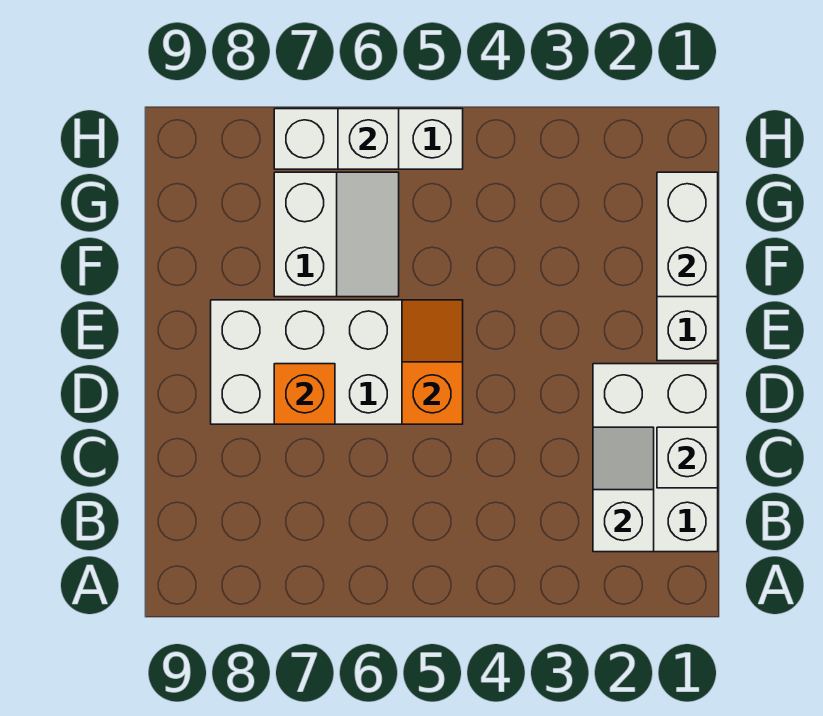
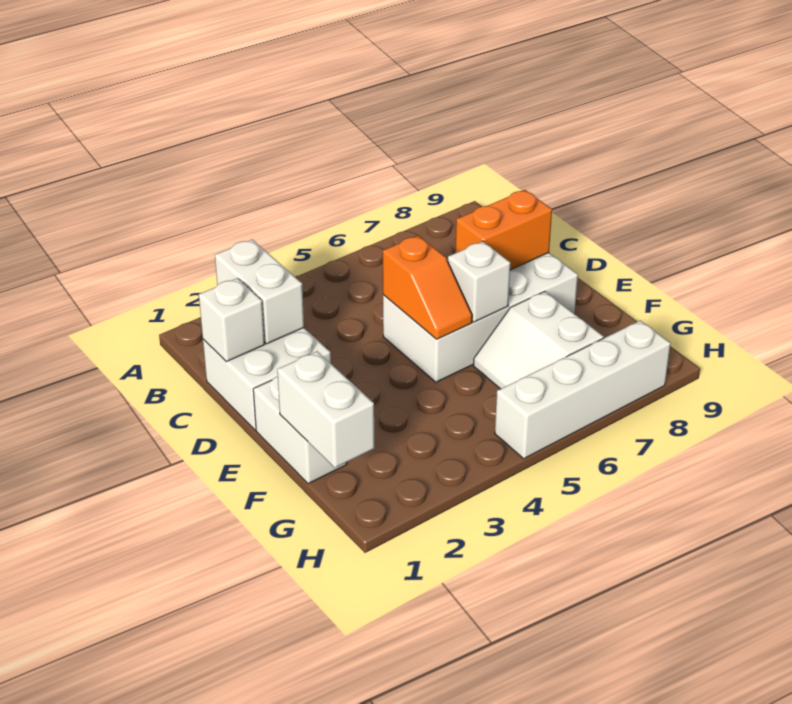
white 2x3 brick [593,364,718,552] -> white 2x2 brick [203,328,331,430]
white 1x2 slope [593,427,654,552] -> white 1x2 brick [215,239,304,344]
orange 1x1 brick [274,364,335,424] -> orange 1x2 brick [455,190,552,270]
white 1x3 brick [274,109,463,169] -> white 1x4 brick [495,321,671,459]
white 1x1 brick [338,109,399,169] -> white 1x1 brick moved to [448,241,510,322]

